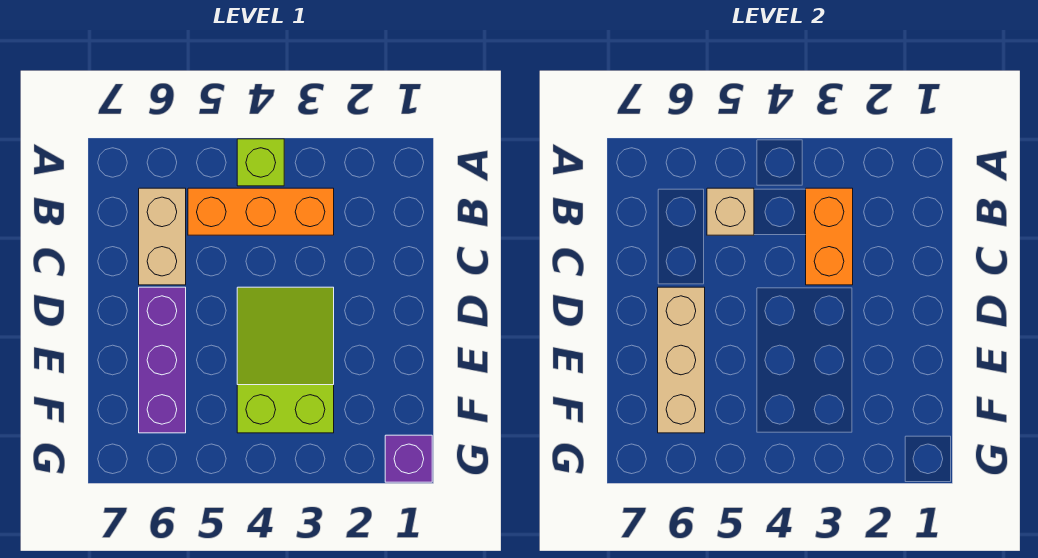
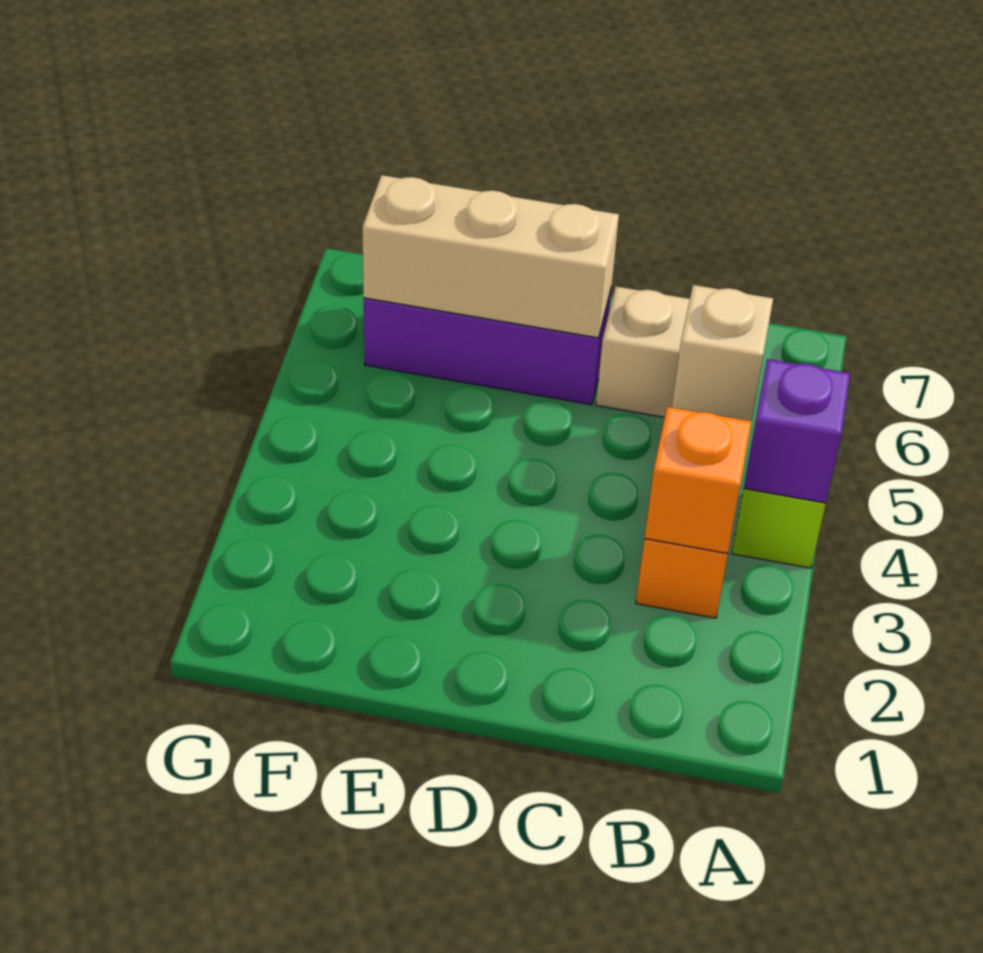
orange 1x2 brick [806,188,853,285] -> orange 1x1 brick [644,407,752,554]
lime 2x3 slope [237,287,334,433] -> none
purple 1x1 brick [385,435,432,482] -> purple 1x1 brick moved to [744,359,850,503]

